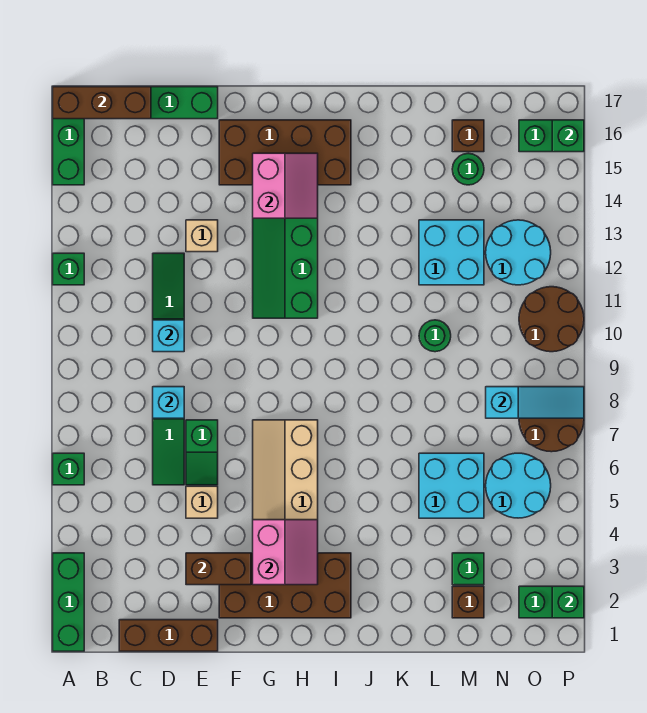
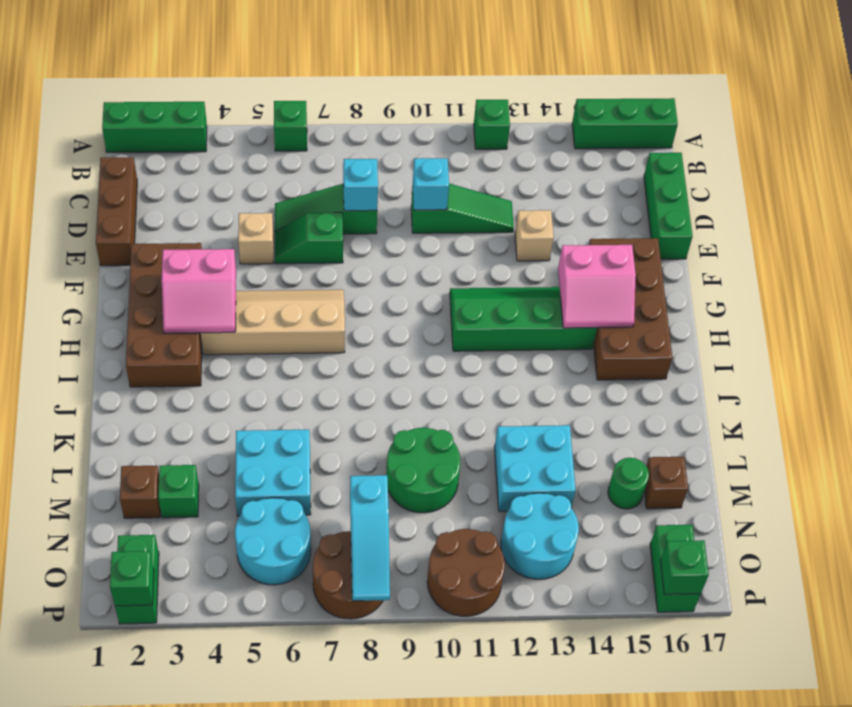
brown 1x3 brick [53,87,151,119] -> none
brown 1x2 brick [186,553,251,585] -> none
green 1x1 round brick [419,320,451,352] -> green 2x2 round brick [386,428,460,513]

